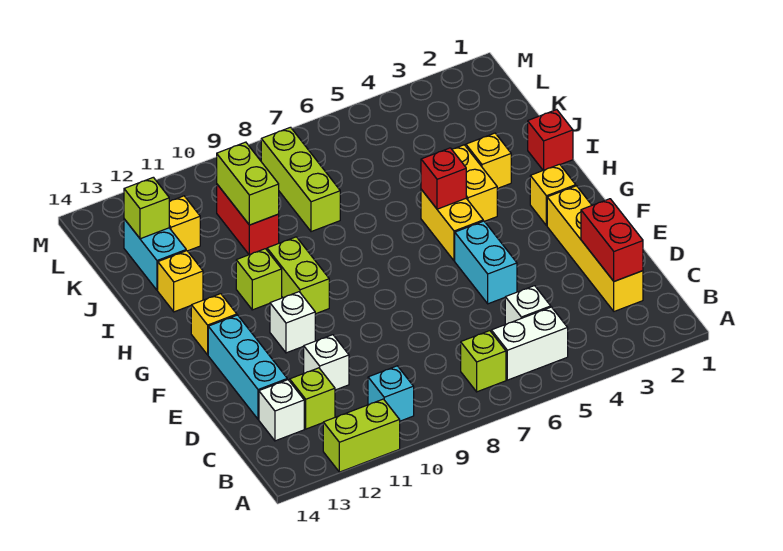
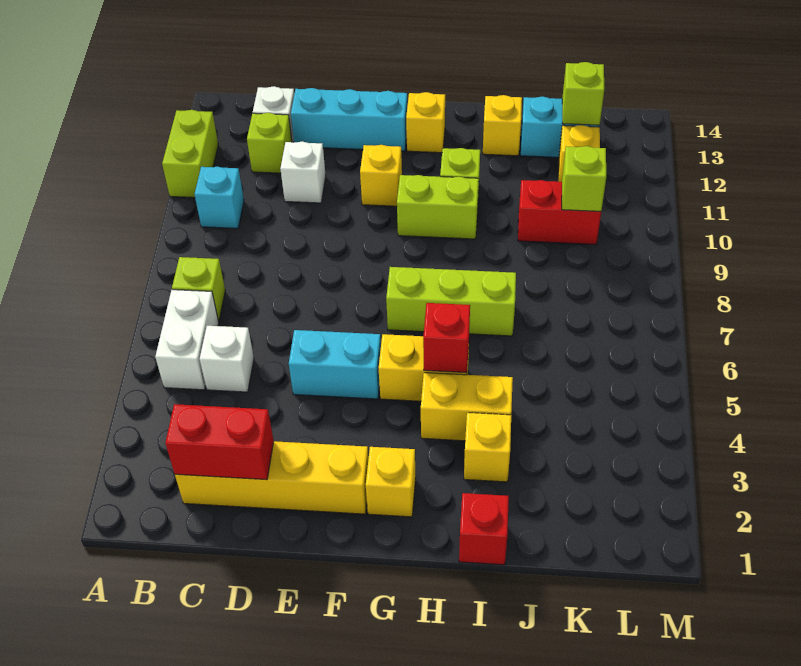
white 1x1 brick [270,292,315,353] -> yellow 1x1 brick [360,145,402,206]
lime 1x3 brick [261,127,340,232] -> lime 1x3 brick moved to [386,267,516,336]
lime 1x2 brick [217,142,279,225] -> lime 1x1 brick [562,146,606,211]

